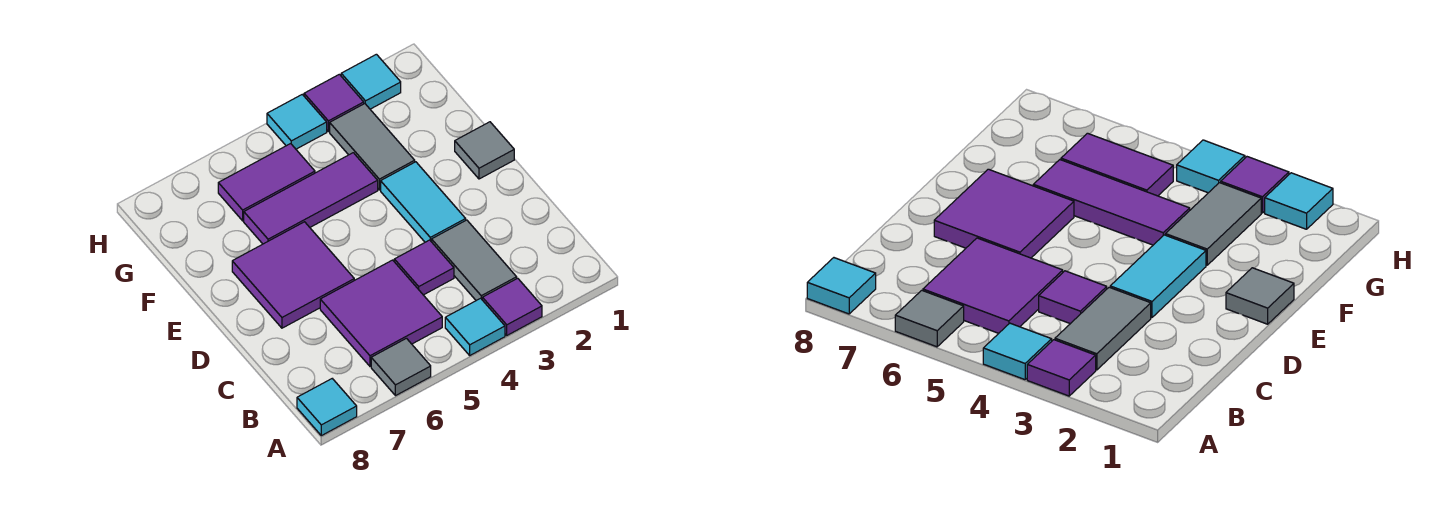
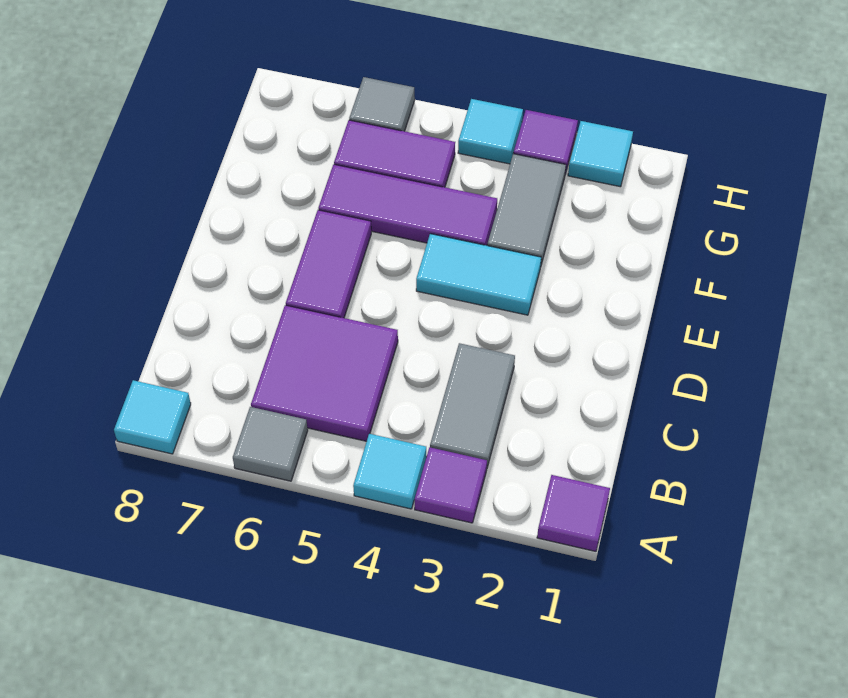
purple 1x1 tile [394,240,454,295] -> purple 1x1 tile moved to [537,475,610,551]
cyan 1x2 tile [381,162,466,242] -> cyan 1x2 tile turned to [416,234,541,315]
purple 2x2 tile [232,222,354,328] -> purple 1x2 tile [286,210,371,318]
grey 1x1 tile [455,122,514,179] -> grey 1x1 tile moved to [349,77,415,131]

